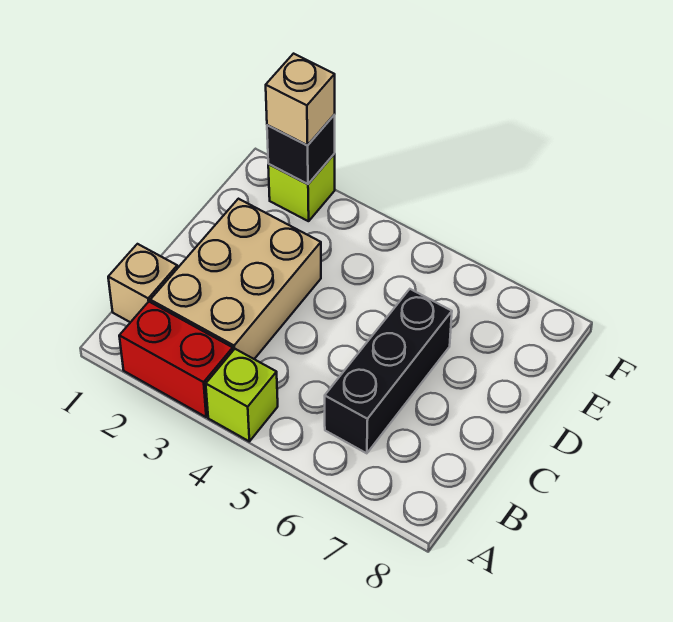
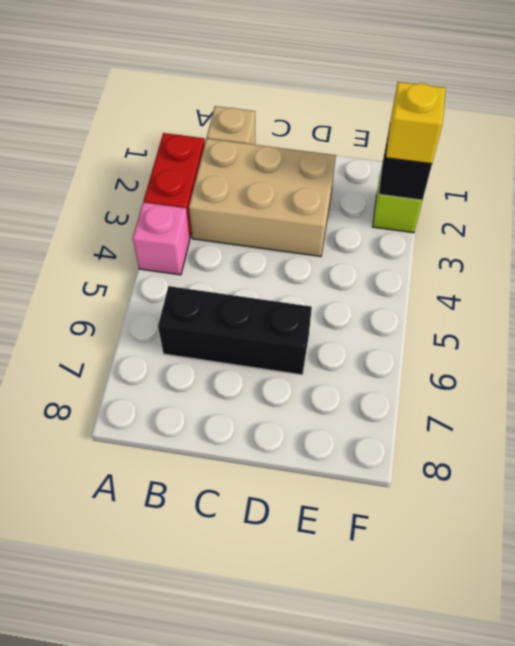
lime 1x1 brick [206,349,278,441] -> pink 1x1 brick [133,202,190,275]
tan 1x1 brick [266,54,335,145] -> yellow 1x1 brick [386,82,446,164]

